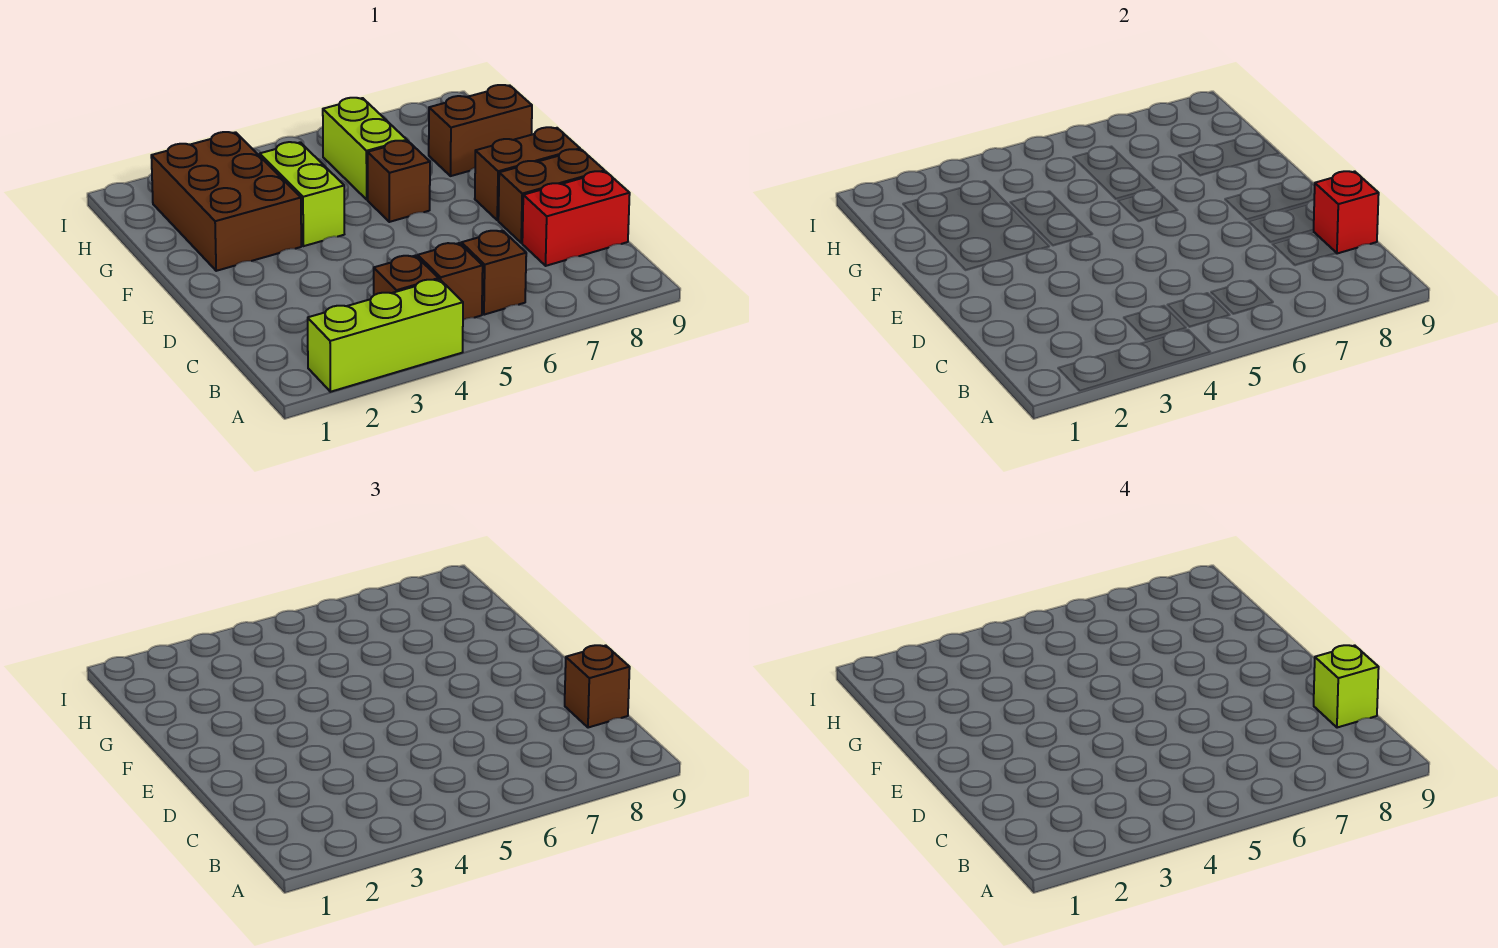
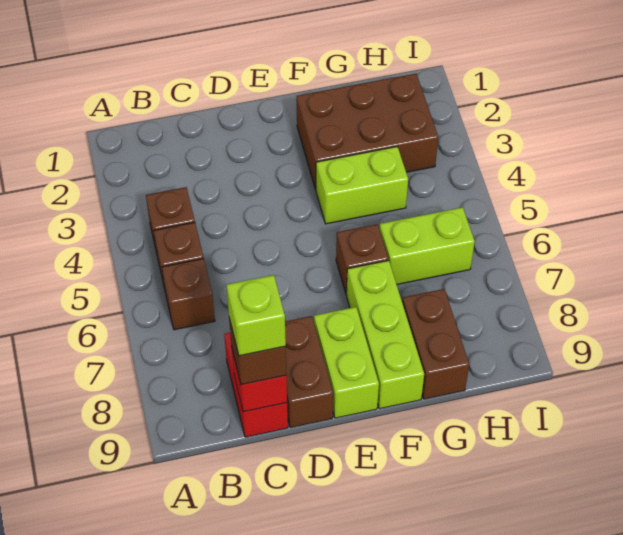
lime 1x3 brick [308,279,463,392] -> lime 1x3 brick moved to [347,260,424,409]
brown 1x2 brick [475,127,580,220] -> lime 1x2 brick [314,307,379,418]

